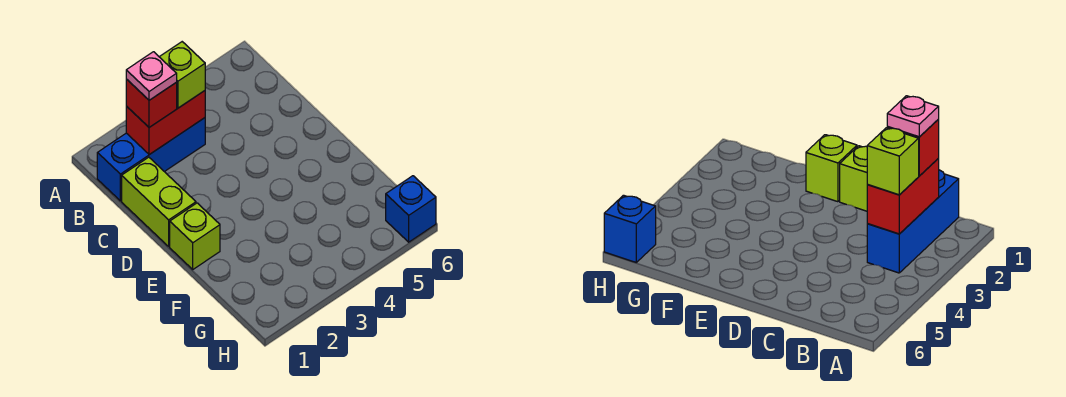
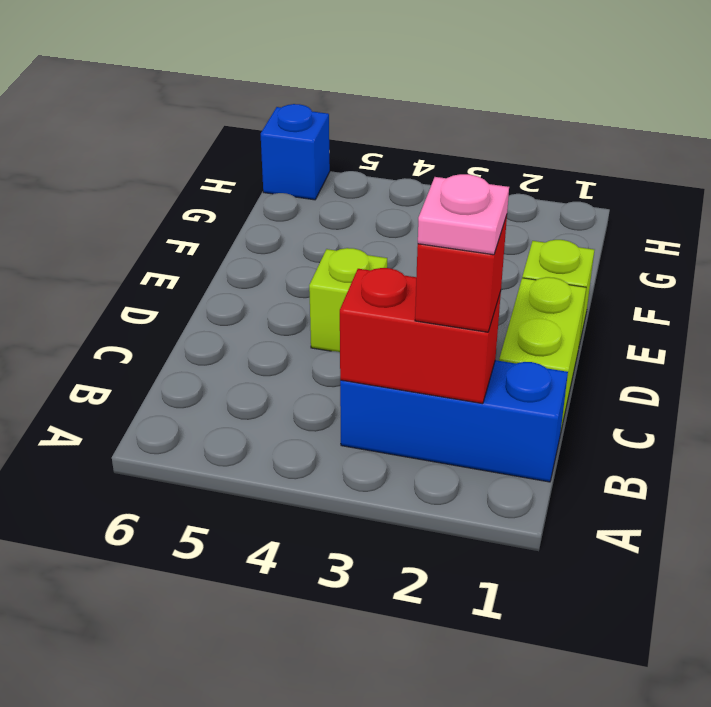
lime 1x1 brick [160,42,205,108] -> lime 1x1 brick moved to [309,248,387,352]

